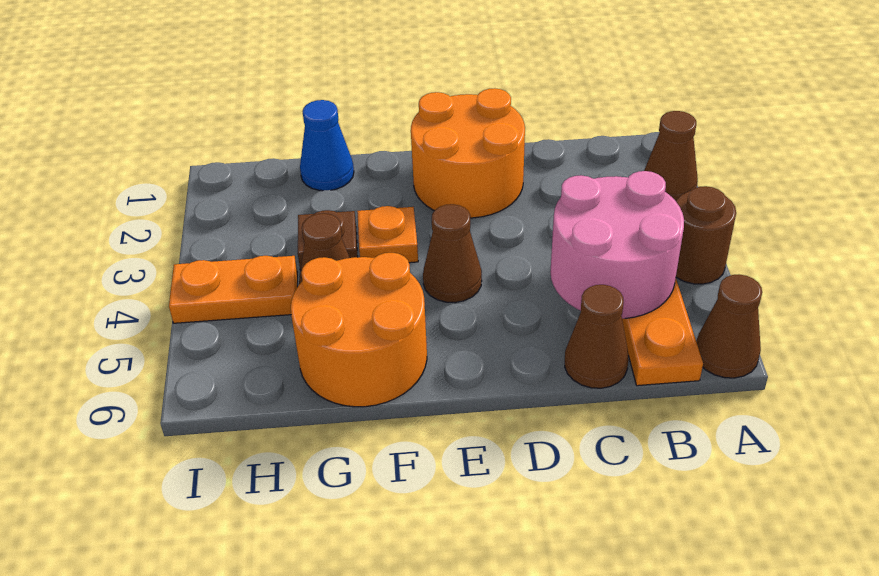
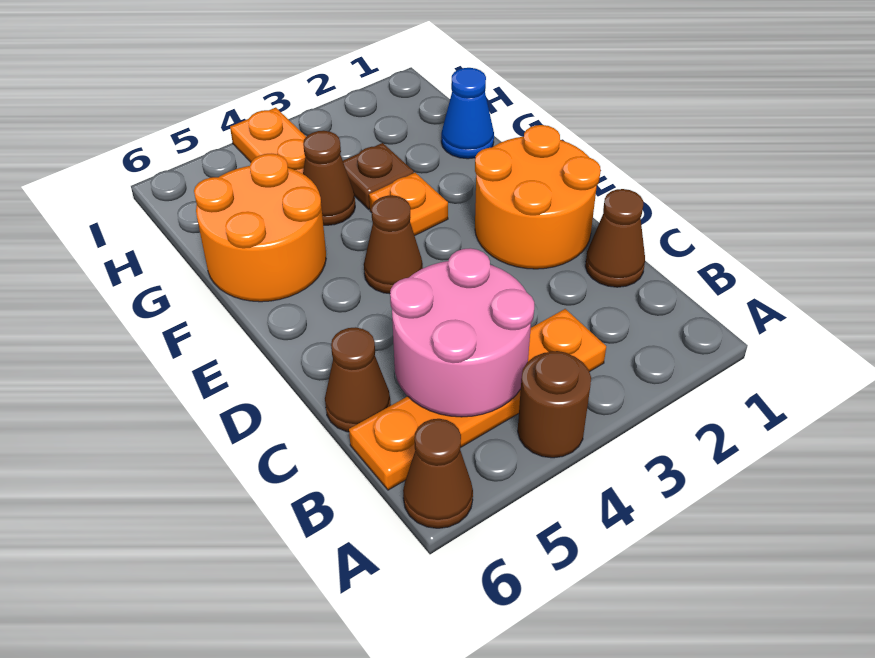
brown 1x1 cone [644,111,698,201] -> brown 1x1 cone moved to [585,189,645,287]

